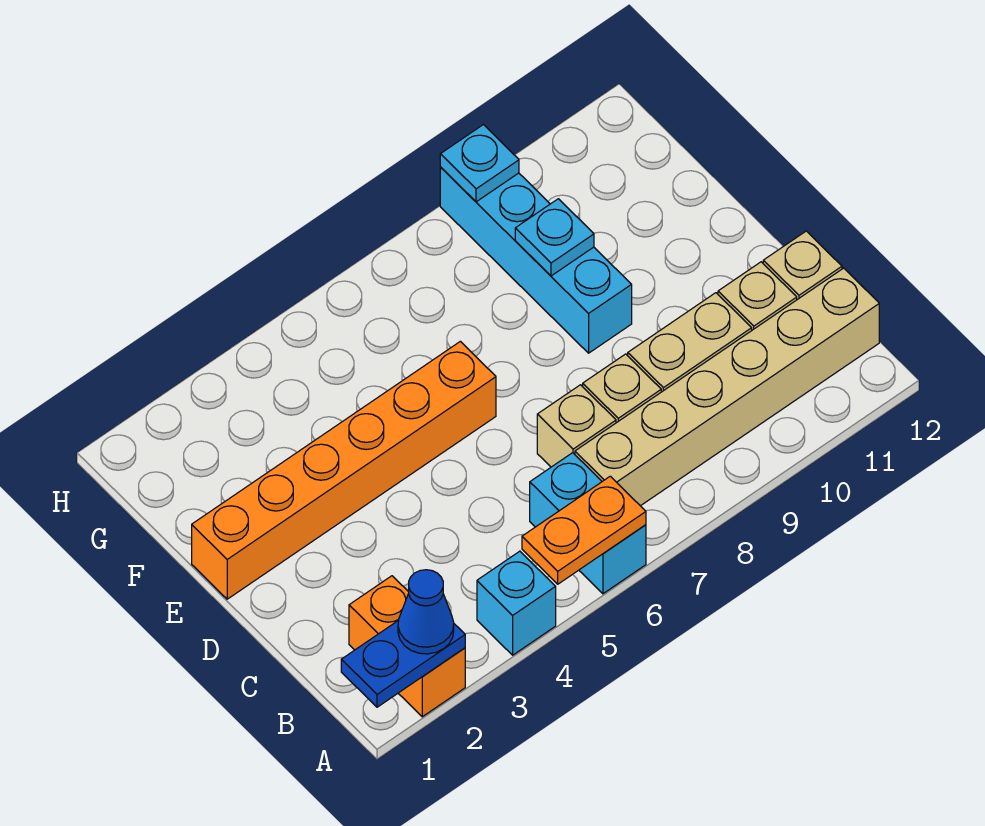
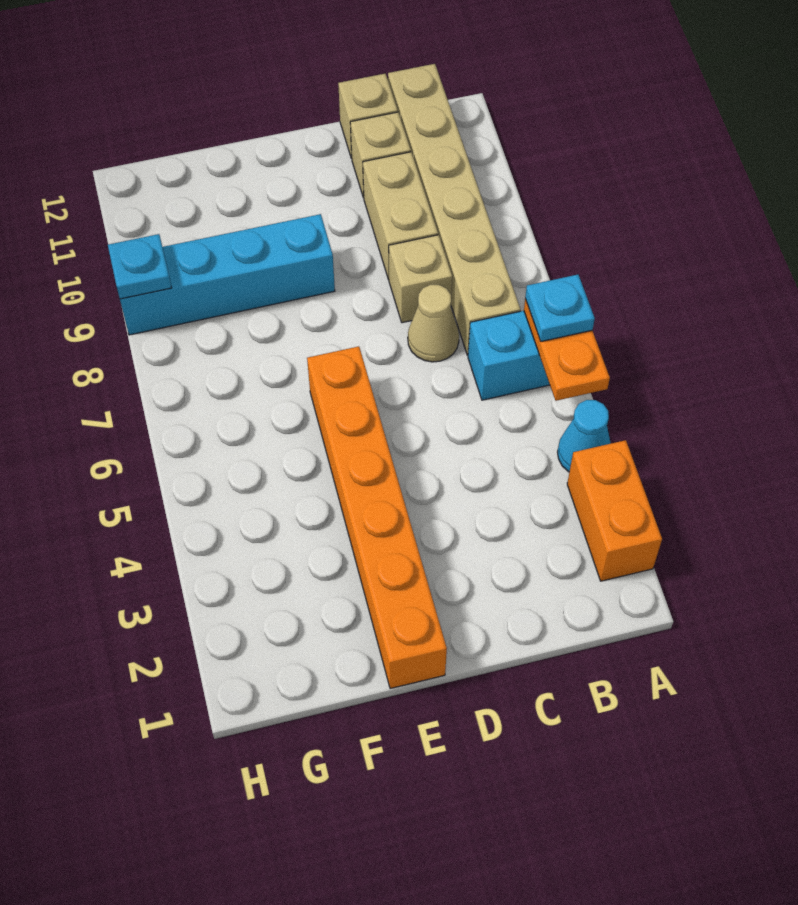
blue 1x2 plate [341,620,465,707] -> none
orange 1x2 brick [349,576,465,717] -> orange 1x2 brick turned to [567,440,662,581]
blue 1x1 cone [398,570,454,654] -> none
cyan 1x1 brick [477,551,556,655] -> cyan 1x1 cone [558,400,611,472]
tan 1x1 brick [537,385,616,467] -> tan 1x1 cone [408,285,459,362]
cyan 1x1 plate [515,199,594,276] -> cyan 1x1 plate moved to [525,275,595,341]

